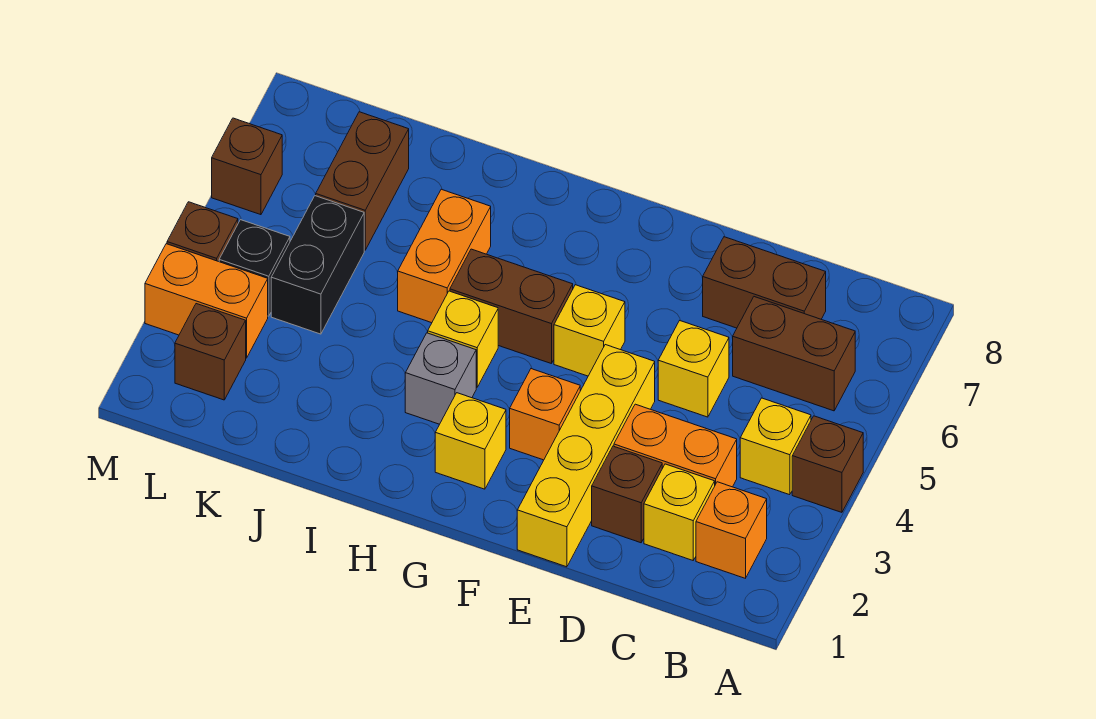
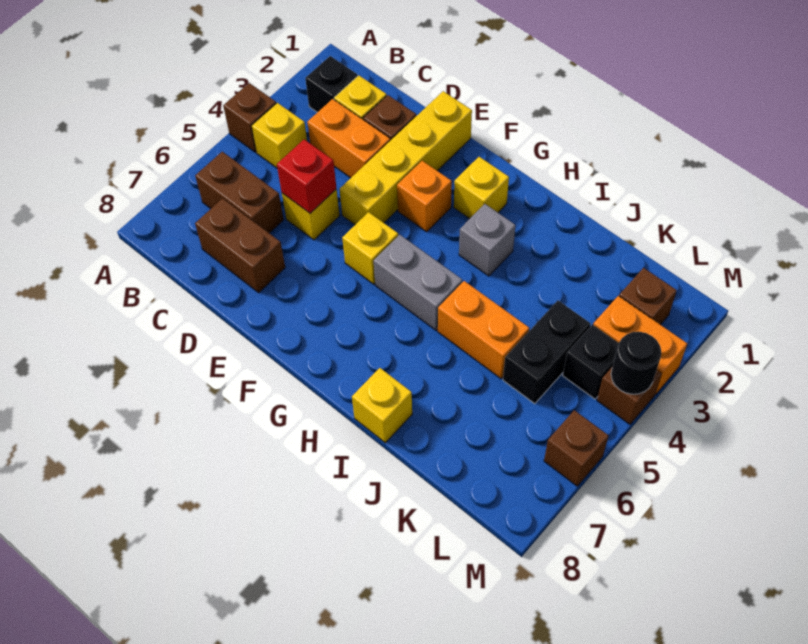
orange 1x1 brick [696,482,767,578] -> black 1x1 brick [305,56,357,112]
none -> red 1x1 brick [277,140,337,213]
brown 1x2 brick [450,249,573,364] -> grey 1x2 brick [374,235,462,330]
yellow 1x1 brick [428,291,498,388] -> yellow 1x1 brick moved to [352,368,412,443]
orange 1x2 brick [398,189,491,323] -> orange 1x2 brick turned to [438,281,529,379]
brown 1x2 brick [316,112,409,250] -> none
none -> black 1x1 round brick [611,332,661,394]

